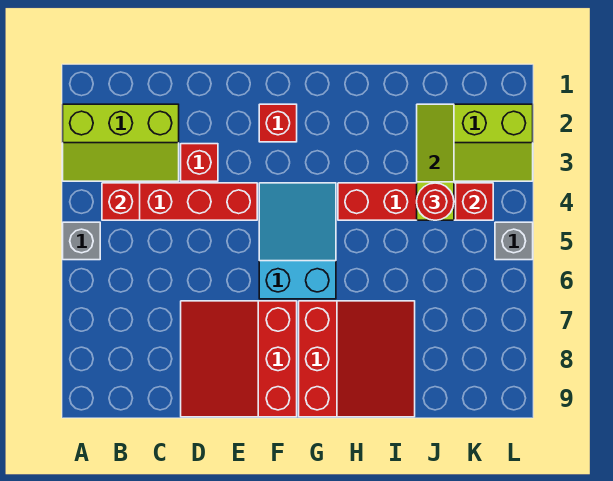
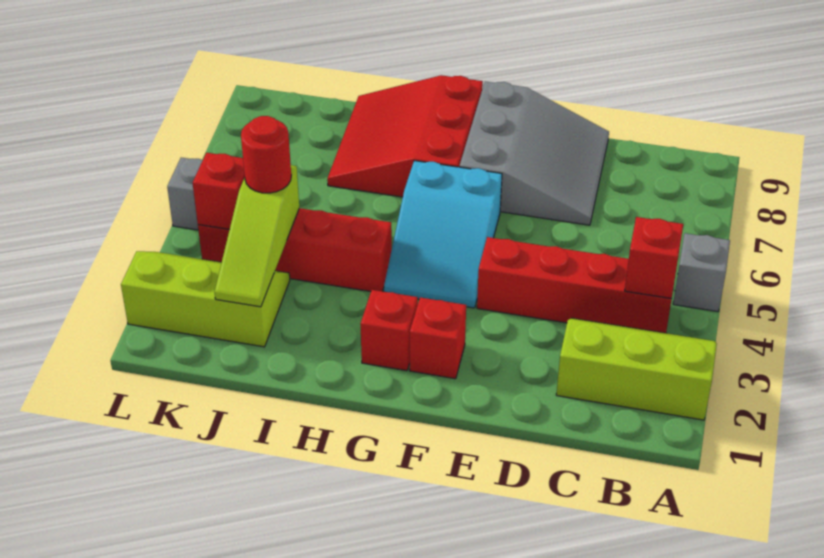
red 1x1 brick [181,144,218,181] -> red 1x1 brick moved to [360,290,418,371]
red 3x3 slope [181,301,297,417] -> grey 3x3 slope [459,82,609,225]

